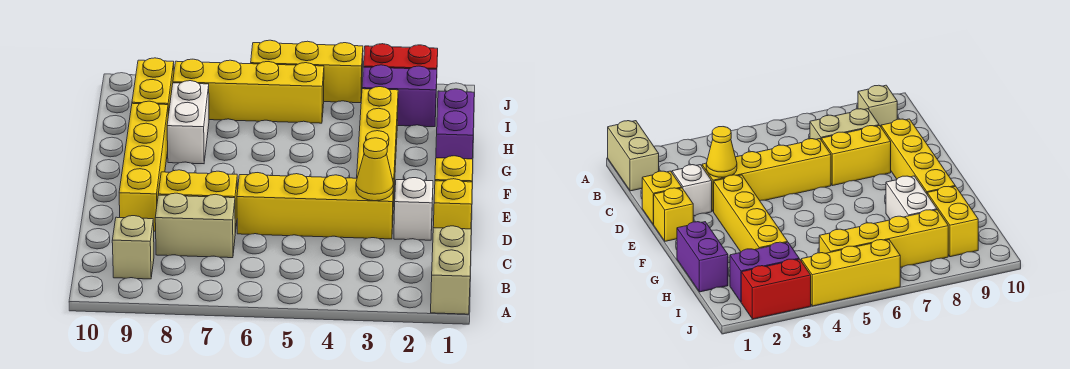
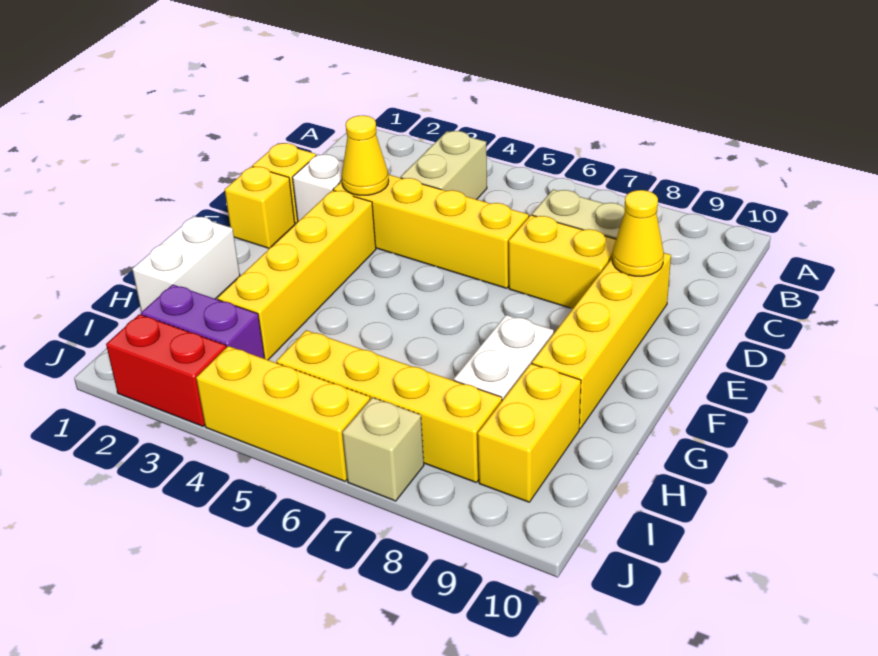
tan 1x2 brick [431,226,471,314] -> tan 1x2 brick moved to [401,131,487,200]
tan 1x1 brick [112,216,154,279] -> tan 1x1 brick moved to [342,397,424,501]
none -> yellow 1x1 cone [612,190,664,276]
purple 1x2 brick [436,89,474,159] -> white 1x2 brick [132,216,240,312]

